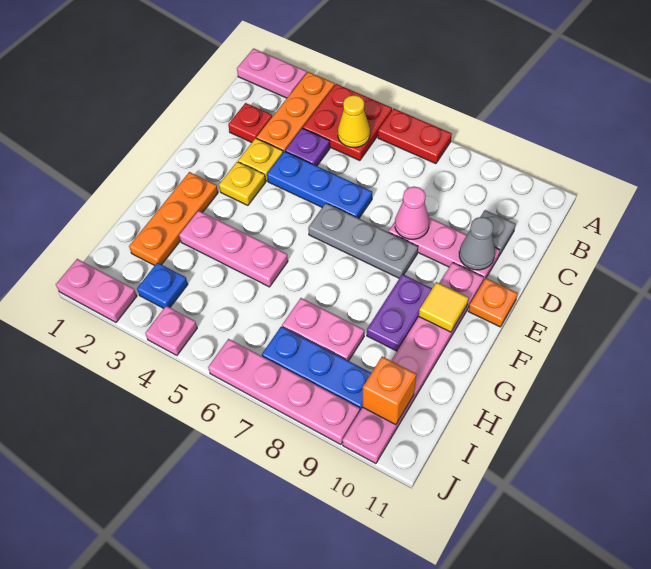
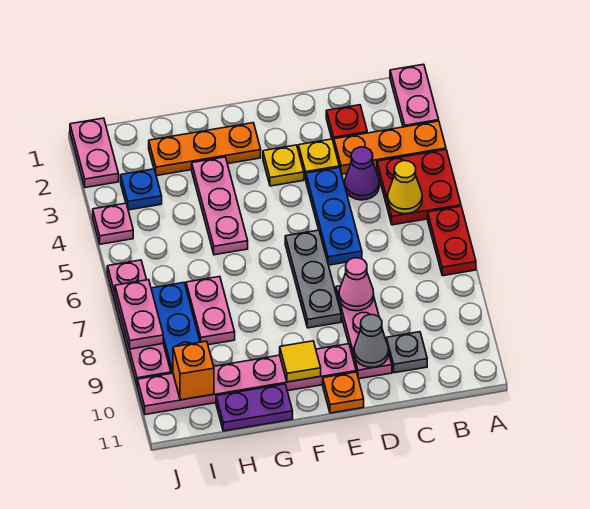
purple 1x1 plate [285,128,330,166] -> purple 1x1 cone [345,147,379,200]
purple 1x2 plate [367,274,432,351] -> purple 1x2 plate moved to [216,384,293,431]
none -> pink 1x2 plate [115,280,163,349]

